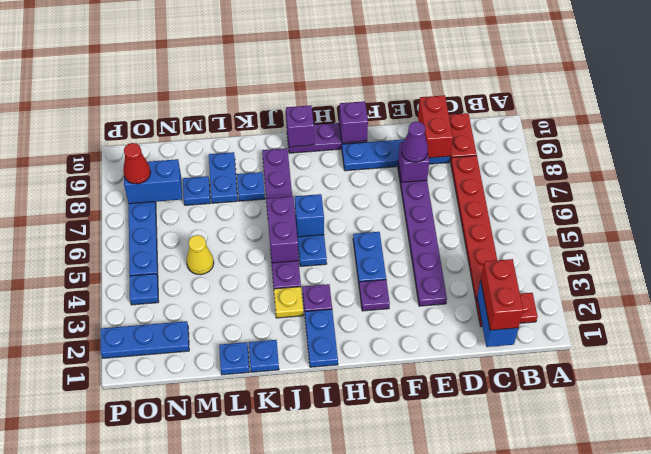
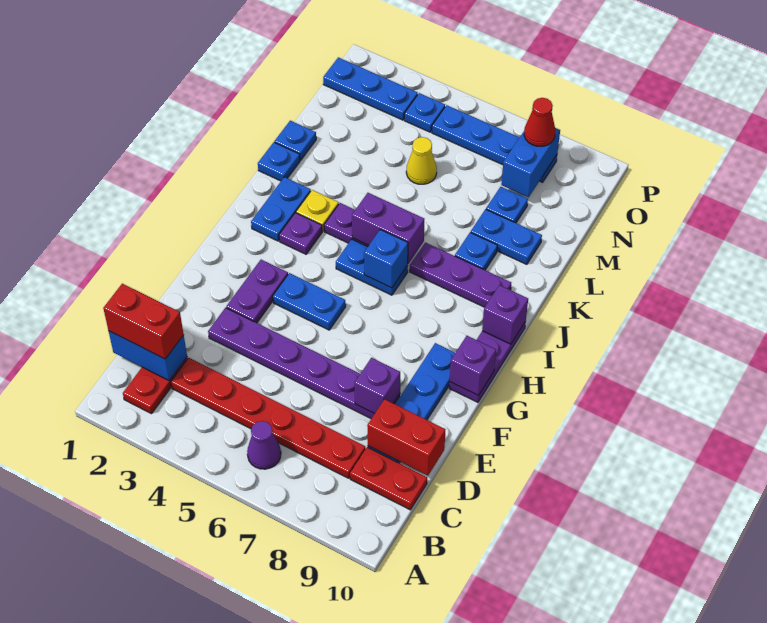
purple 1x1 cone [402,122,428,162] -> purple 1x1 cone moved to [247,421,281,469]
purple 1x1 plate [359,280,390,311] -> purple 1x2 plate [226,260,288,323]
blue 1x2 plate [305,309,338,367] -> blue 1x2 plate turned to [251,177,311,241]
blue 1x3 plate [101,321,189,358] -> blue 1x3 plate turned to [323,57,418,120]

